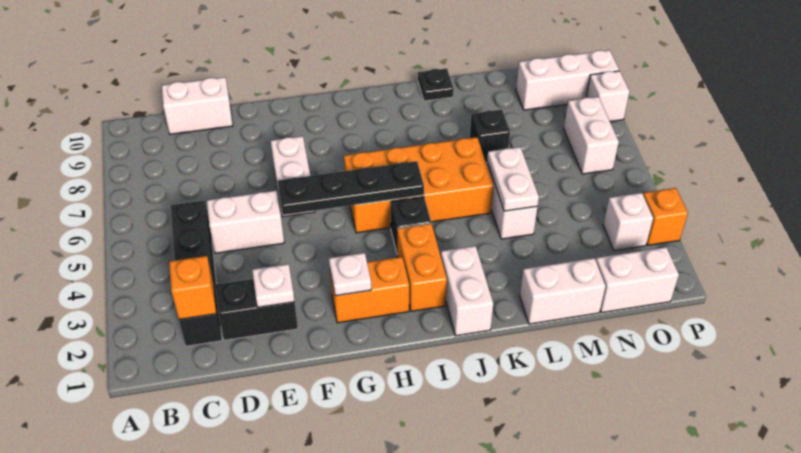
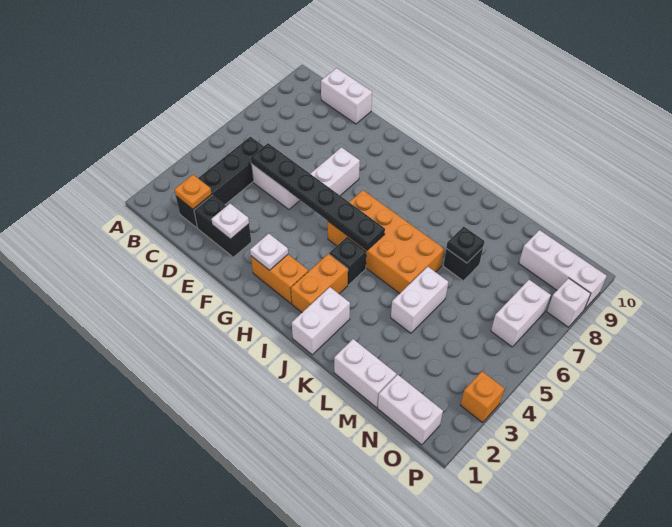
orange 1x1 brick [169,256,216,319] -> orange 1x1 plate [174,175,211,209]
black 1x4 plate [277,161,424,215] -> black 1x6 plate [251,143,385,250]
black 1x1 plate [418,68,454,101] -> black 1x1 plate moved to [446,227,484,263]
white 1x2 plate [487,147,539,211] -> none
white 1x1 brick [603,193,653,250] -> none

